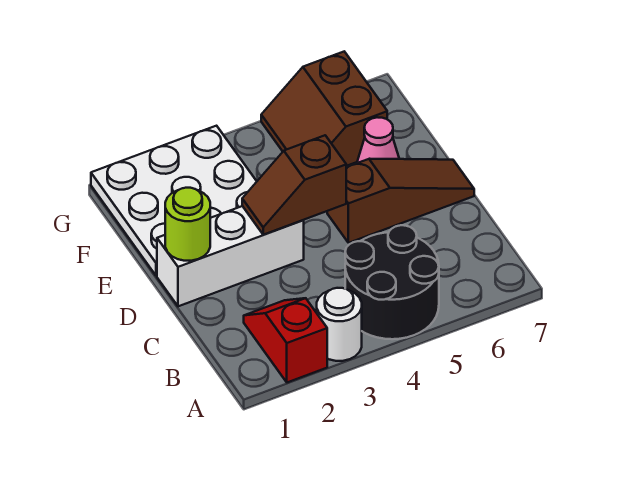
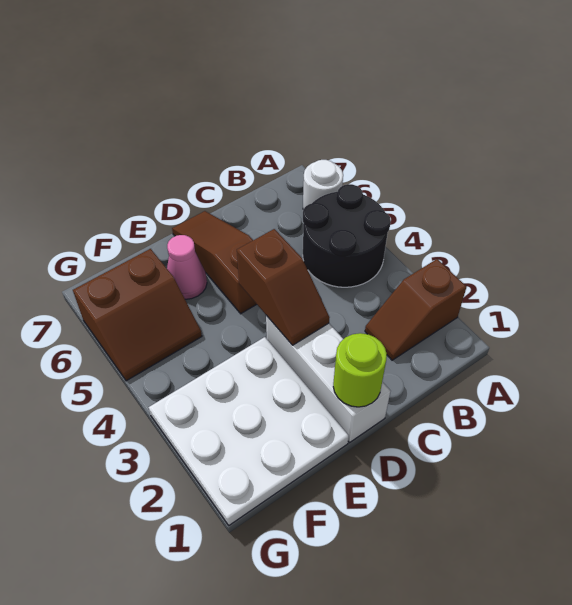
red 1x2 slope [244,298,327,382] -> brown 1x2 slope [365,259,467,360]
white 1x1 round brick [317,288,362,361] -> white 1x1 round brick moved to [303,160,343,209]

